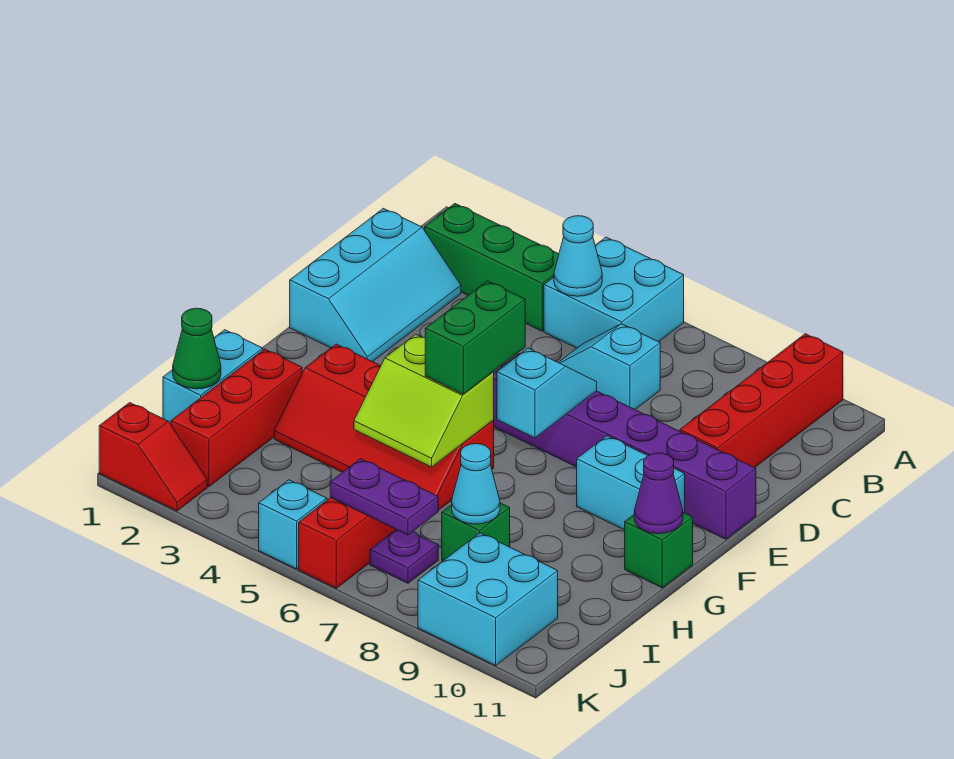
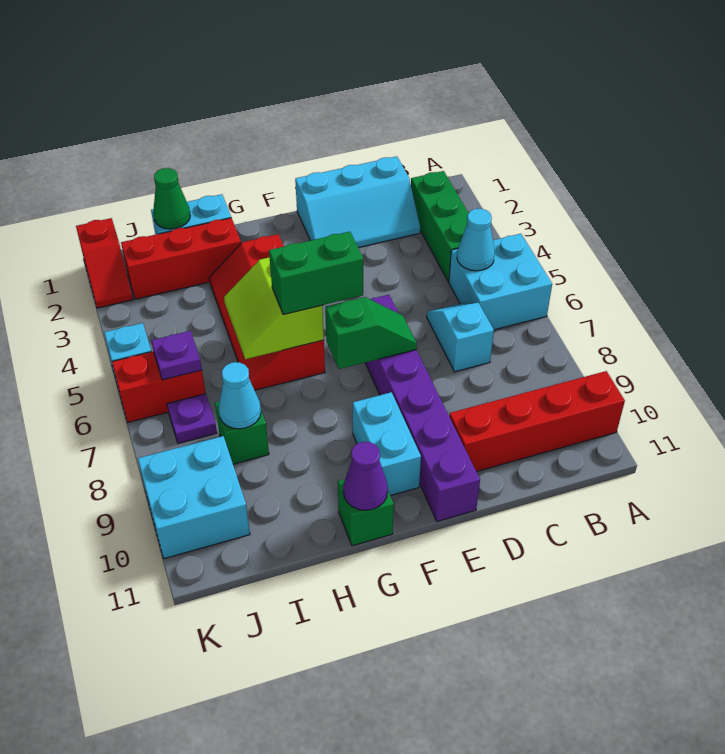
cyan 1x2 slope [497,348,597,438] -> green 1x2 slope [325,297,417,369]
purple 1x2 plate [330,459,438,535] -> purple 1x1 plate [151,331,202,380]

